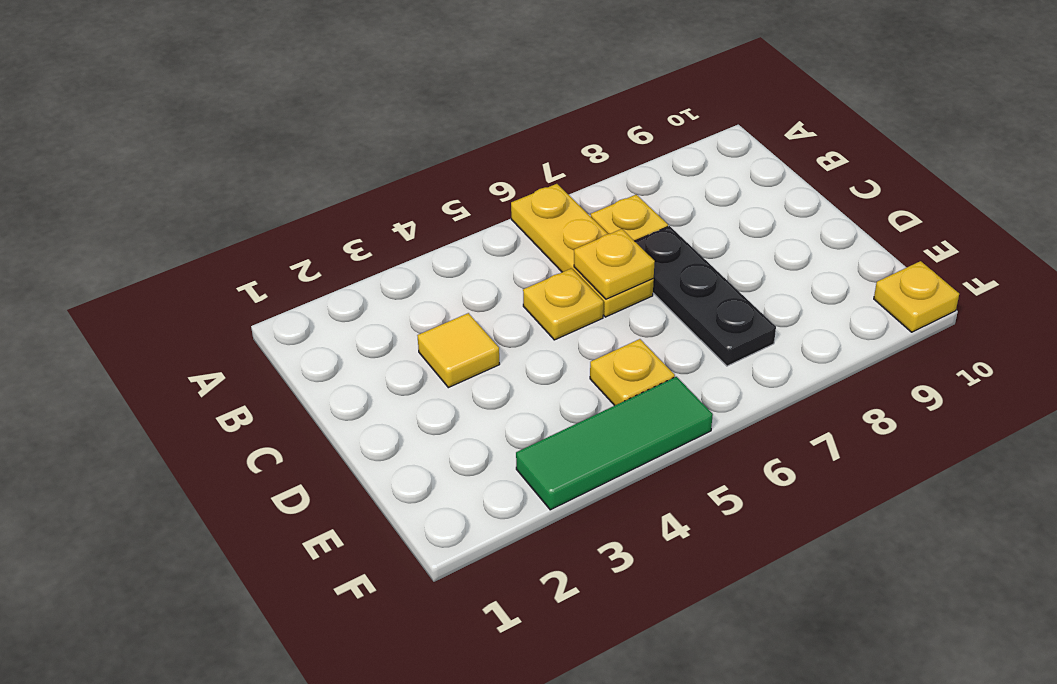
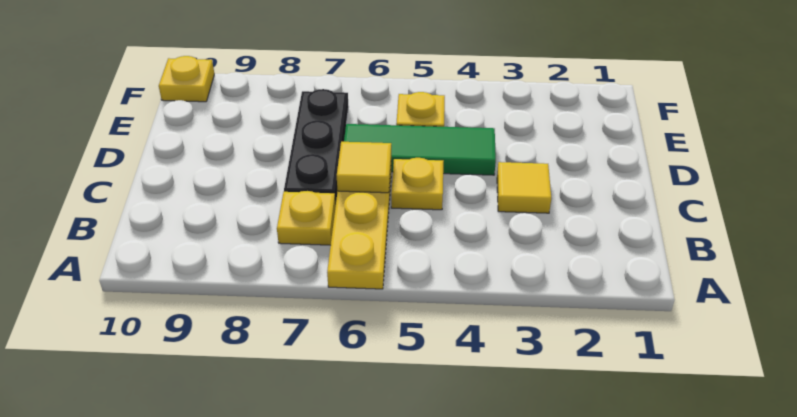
yellow 1x1 plate [574,229,655,299] -> yellow 1x1 tile [337,142,391,193]
green 1x3 tile [516,377,713,510] -> green 1x3 tile moved to [344,124,496,175]

